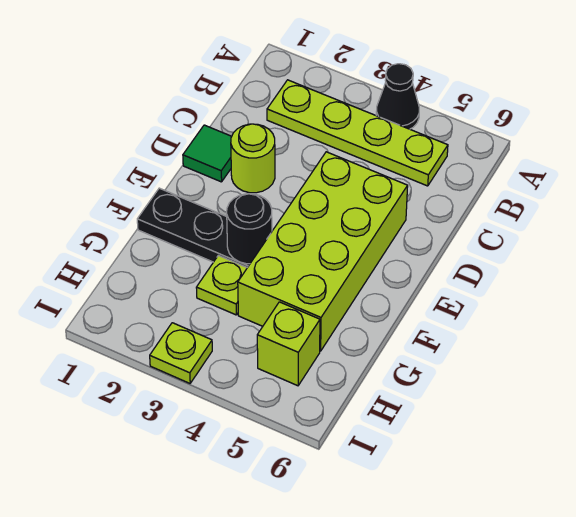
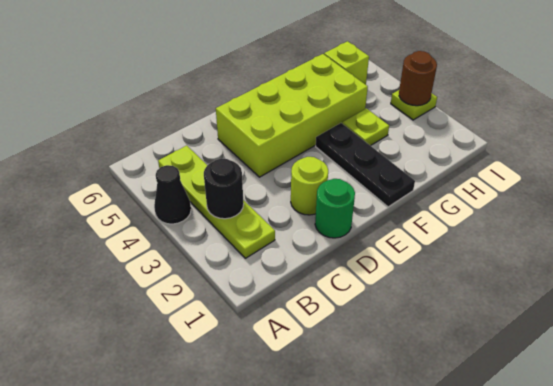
green 1x1 tile [183,125,232,182] -> green 1x1 round brick [315,179,355,238]
black 1x1 round brick [227,194,272,264] -> black 1x1 round brick moved to [204,158,244,219]
none -> brown 1x1 round brick [399,51,437,106]

